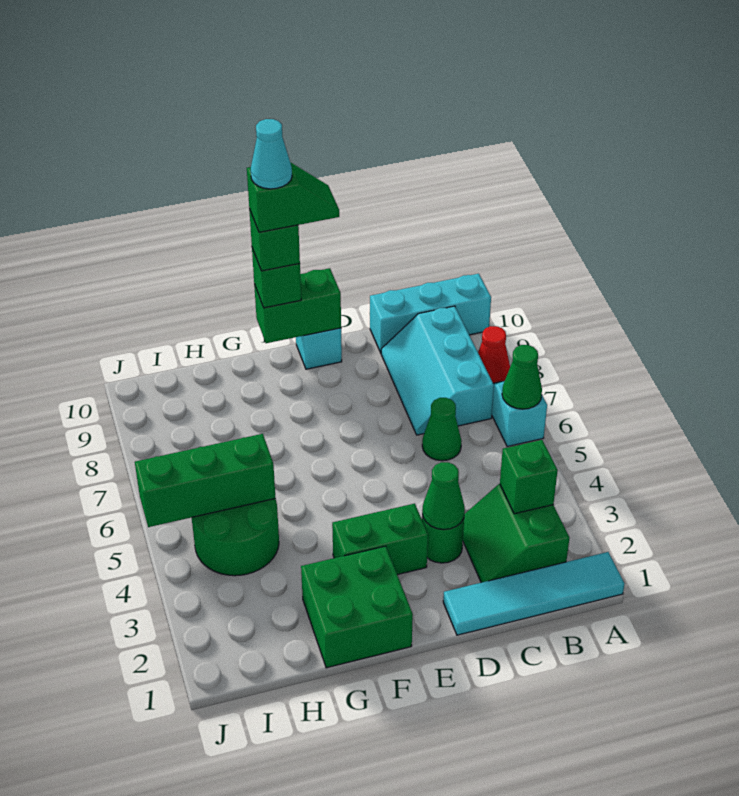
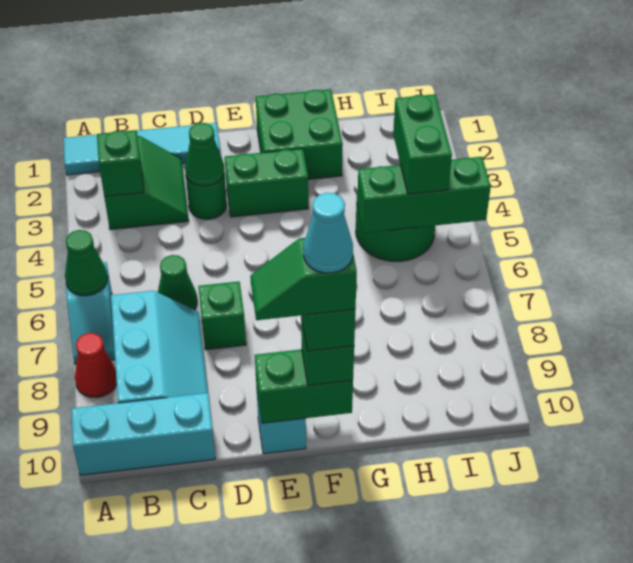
none -> green 1x1 brick [198,281,246,350]
none -> green 1x2 brick [393,94,452,194]

